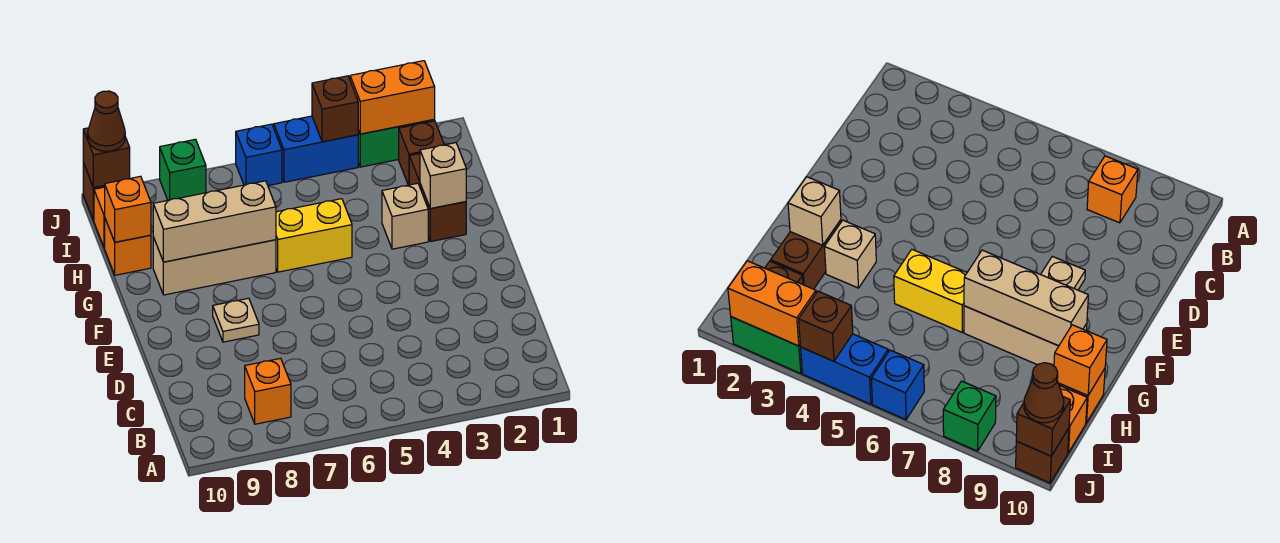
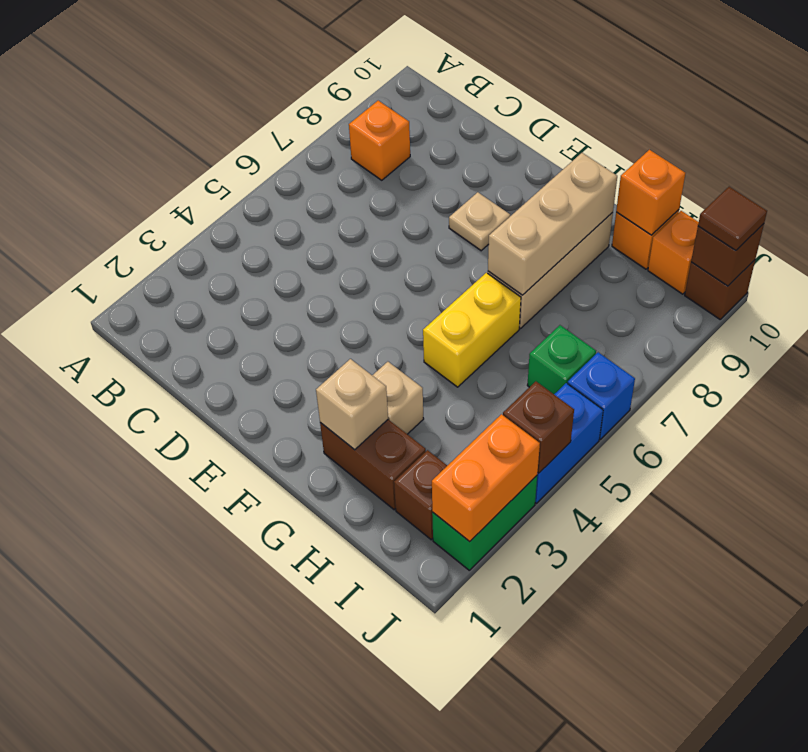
green 1x1 brick [160,139,206,200] -> green 1x1 brick moved to [527,325,596,394]
brown 1x1 cone [88,91,125,151] -> brown 1x1 tile [698,187,767,250]

